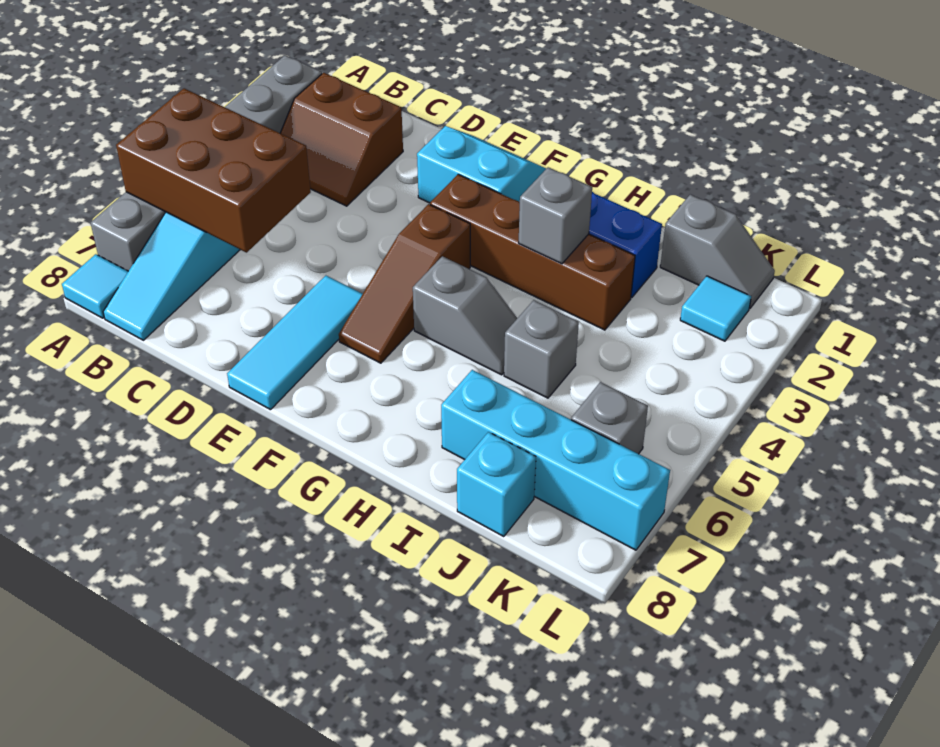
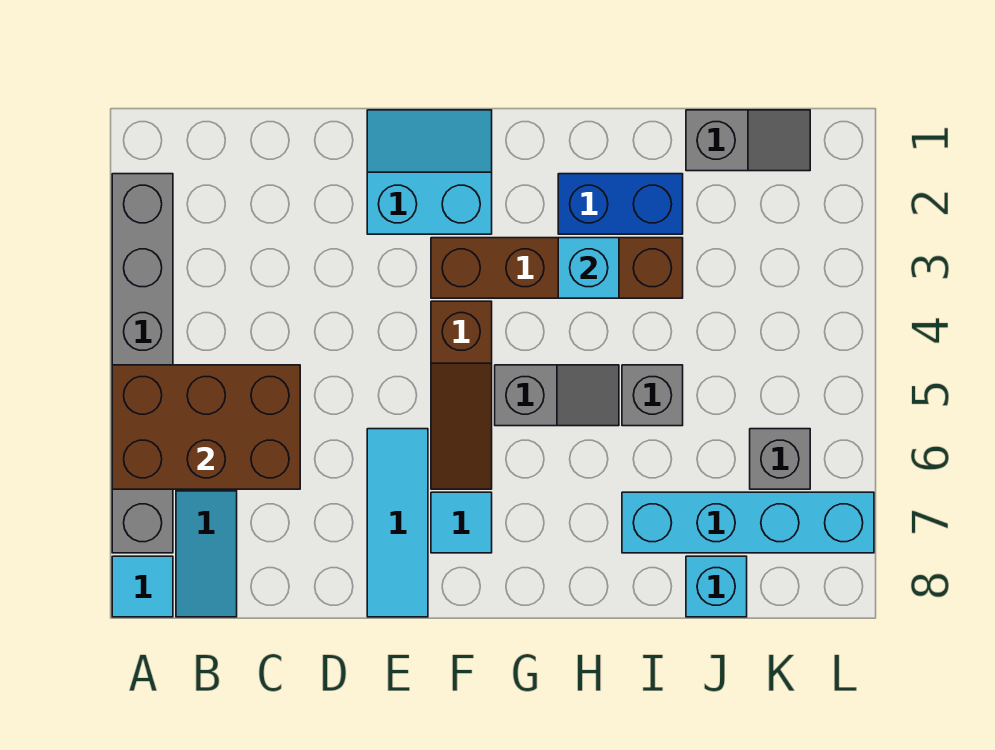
brown 2x2 slope [281,73,403,206] -> none
grey 1x1 brick [519,167,592,264] -> cyan 1x1 brick [558,238,619,298]
cyan 1x1 tile [680,276,751,341] -> cyan 1x1 tile moved to [431,492,492,553]

